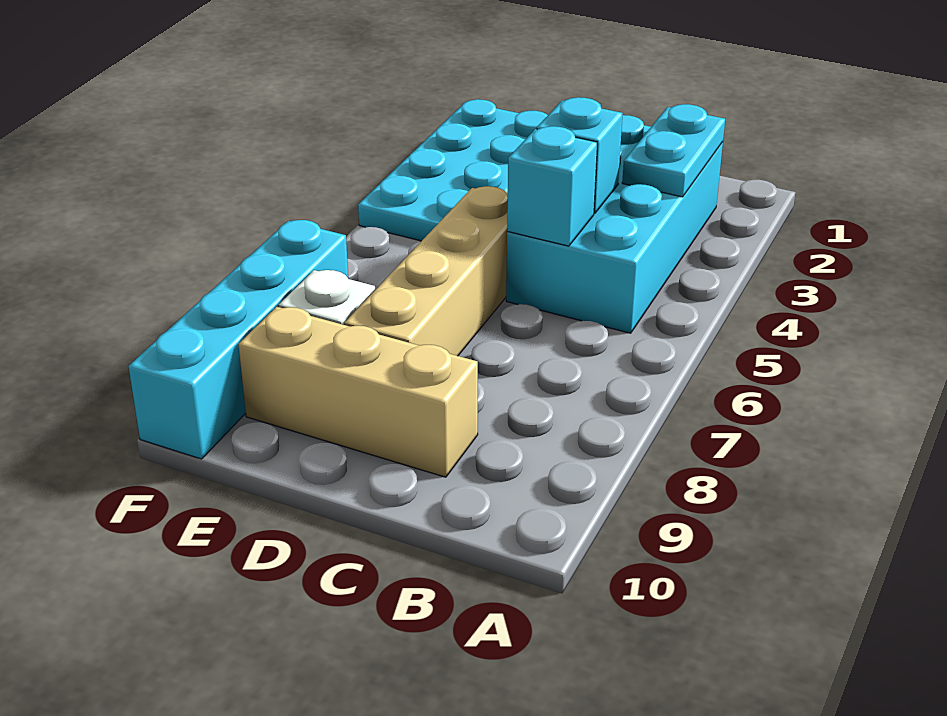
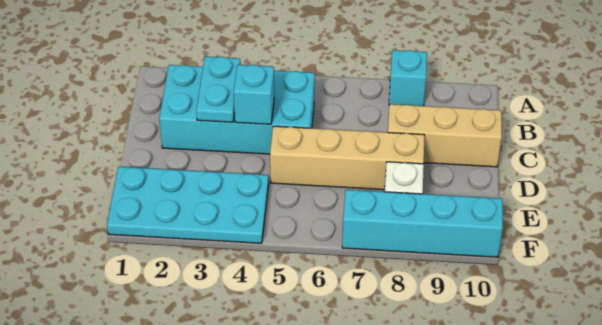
cyan 1x2 plate [622,104,725,197] -> cyan 1x2 plate turned to [196,57,240,122]
cyan 1x1 brick [507,126,597,246] -> cyan 1x1 brick moved to [389,50,427,106]
tan 1x3 brick [238,307,478,477] -> tan 1x3 brick turned to [388,104,502,167]

